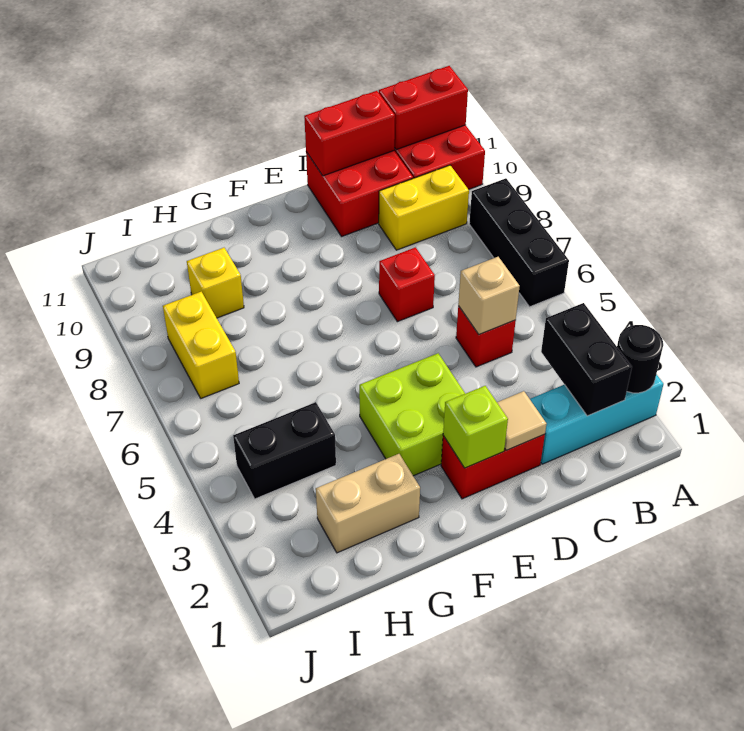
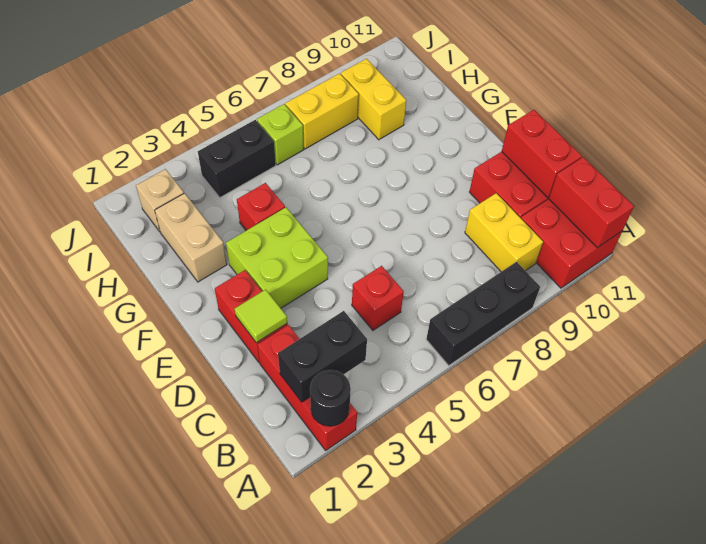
cyan 1x3 brick [530,374,663,464] -> red 1x3 brick [257,325,357,450]
tan 1x1 brick [458,257,520,334] -> tan 1x1 brick moved to [136,169,184,232]
tan 1x1 tile [497,391,546,451] -> lime 1x1 tile [235,290,287,343]
red 1x1 brick [379,247,435,322] -> red 1x1 brick moved to [237,183,285,230]
lime 1x1 brick [443,386,508,468] -> lime 1x1 brick moved to [257,104,304,165]
black 1x2 brick [233,402,336,499] -> black 1x2 brick turned to [198,120,276,198]
yellow 1x1 brick [187,248,244,318] -> yellow 1x2 brick [341,59,406,140]

